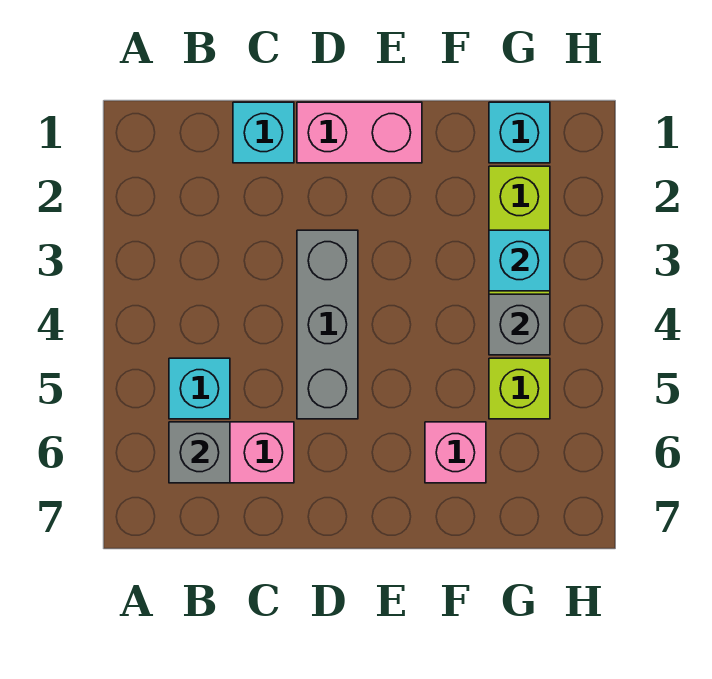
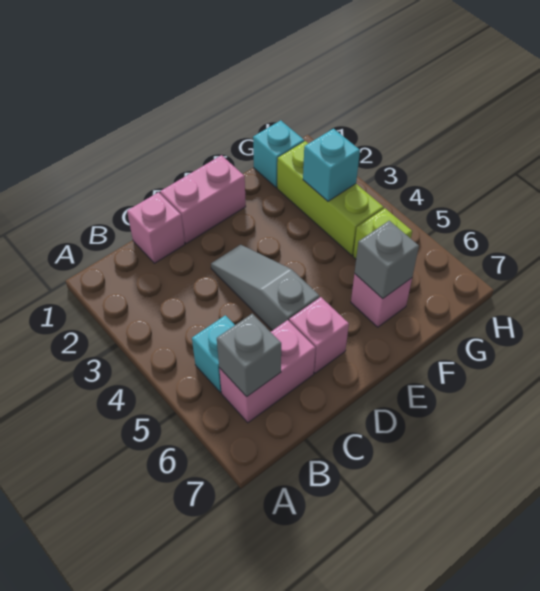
cyan 1x1 brick [233,102,294,163] -> pink 1x1 brick [127,192,185,263]
grey 1x3 brick [297,230,358,419] -> grey 1x3 slope [211,245,319,331]
none -> pink 1x1 brick [289,297,349,373]
grey 1x1 brick [489,294,550,355] -> grey 1x1 brick moved to [354,221,419,299]

